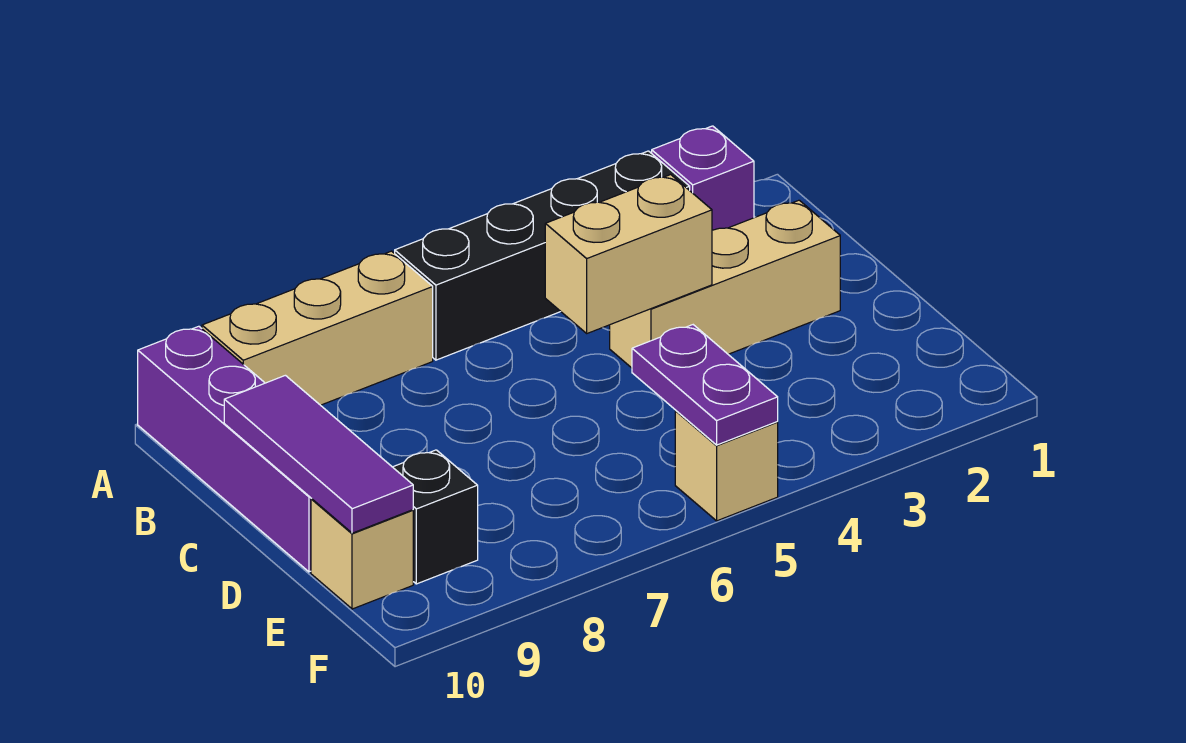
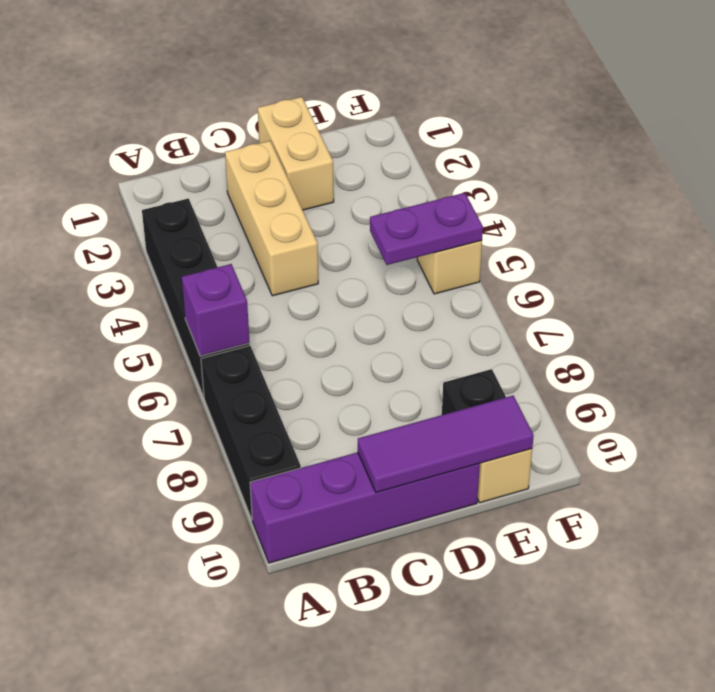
purple 1x1 brick [652,126,754,230] -> purple 1x1 brick moved to [182,264,250,356]
tan 1x3 brick [202,251,433,405] -> black 1x3 brick [201,346,301,519]
tan 1x2 brick [545,175,712,333] -> tan 1x2 brick moved to [258,97,334,210]

